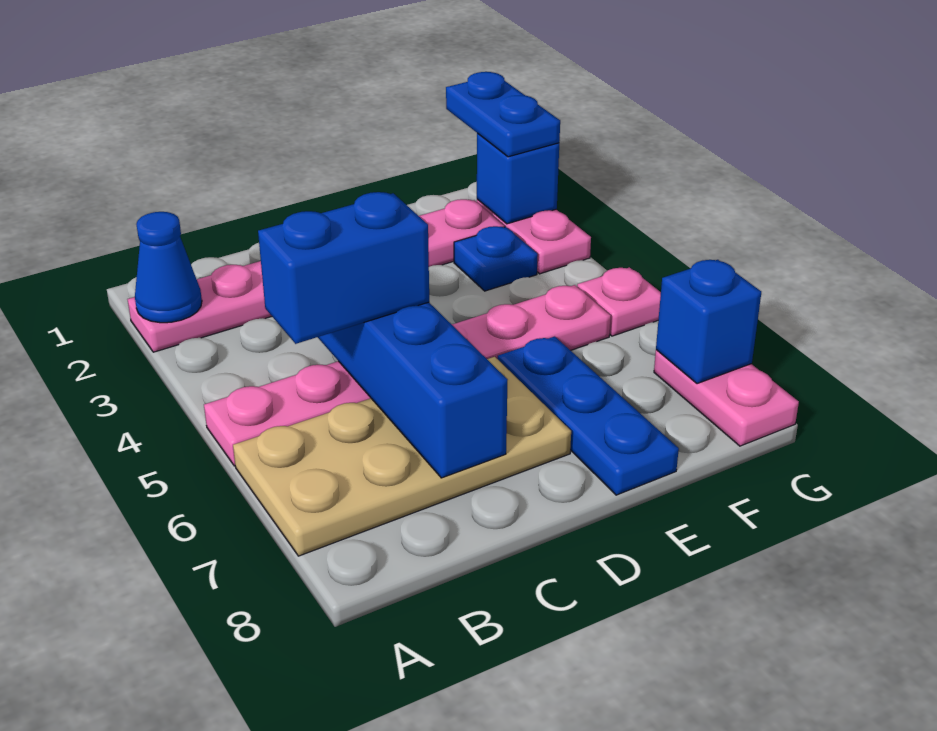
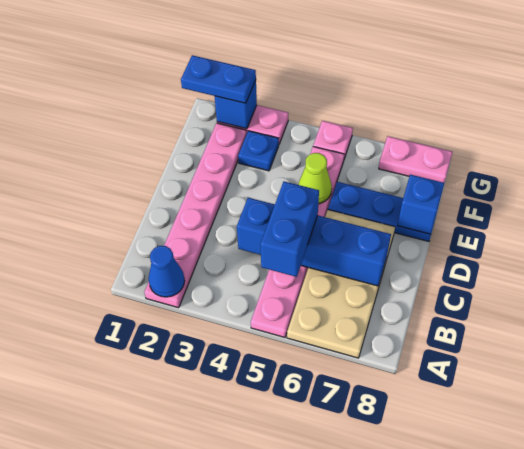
none -> lime 1x1 cone [298,153,332,204]
blue 1x1 brick [656,260,761,384] -> blue 1x1 brick moved to [398,175,444,234]

